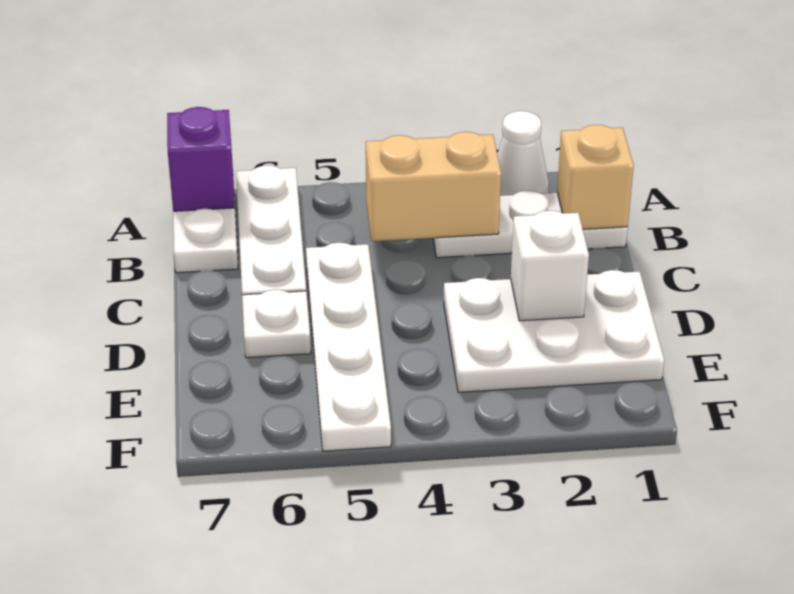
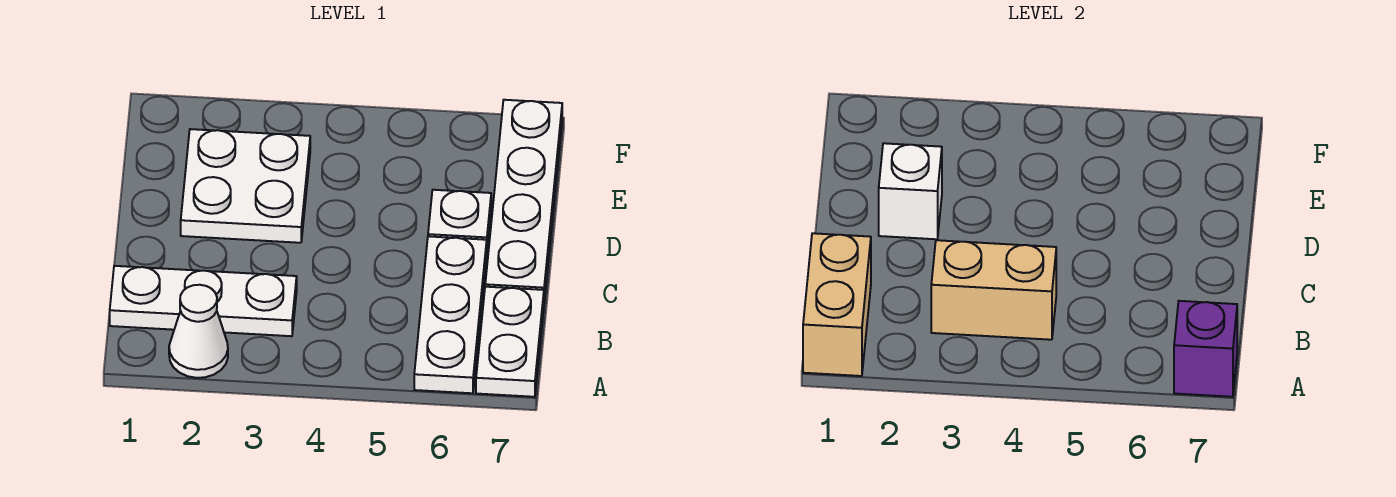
tan 1x1 brick [557,125,634,229] -> tan 1x2 brick [803,233,871,376]
white 1x4 plate [306,243,391,451] -> white 1x4 plate moved to [485,100,562,300]
white 2x3 plate [444,270,664,392] -> white 2x2 plate [181,129,310,243]

